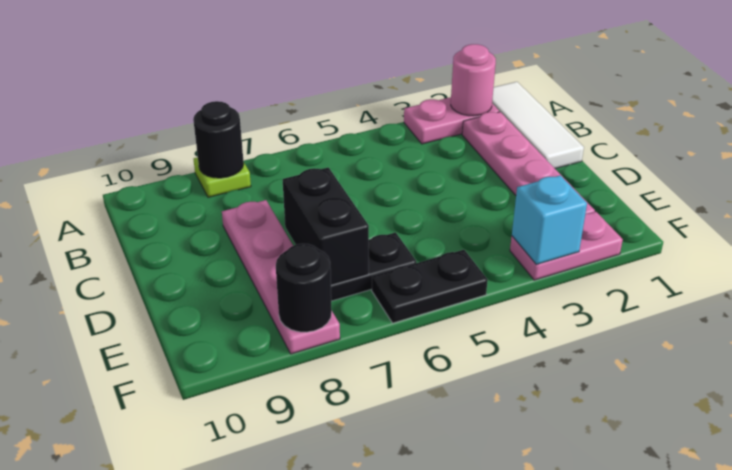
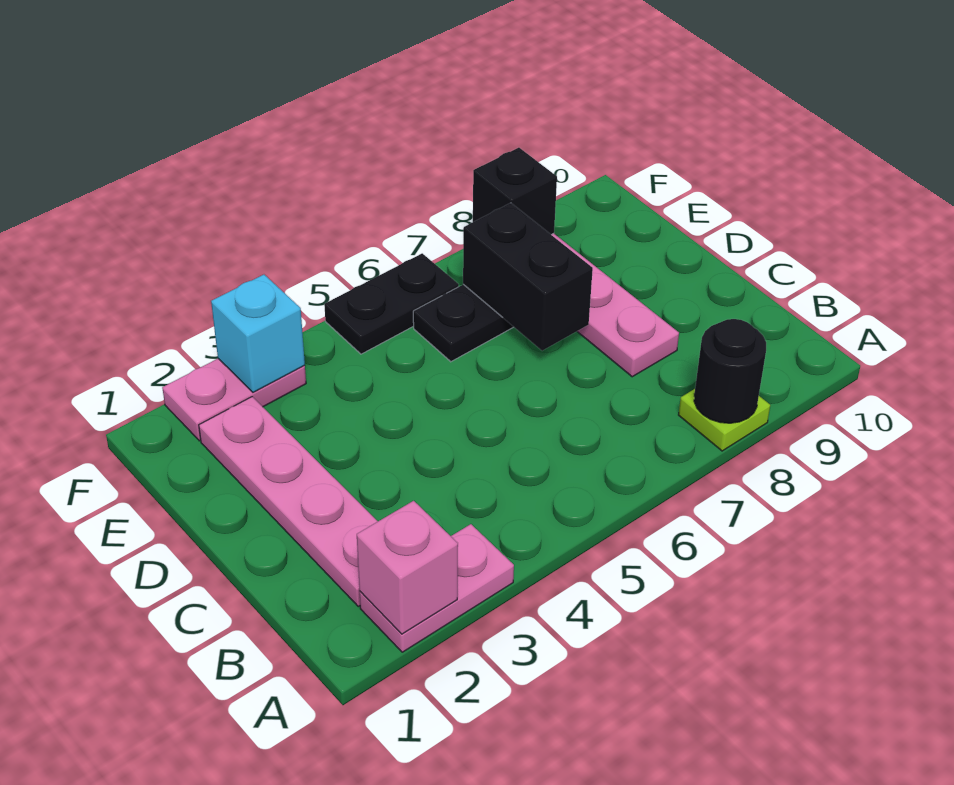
white 1x3 tile [492,82,584,169] -> none
pink 1x1 round brick [451,44,496,116] -> pink 1x1 brick [357,501,458,634]
black 1x1 round brick [276,244,332,332] -> black 1x1 brick [473,148,557,235]

